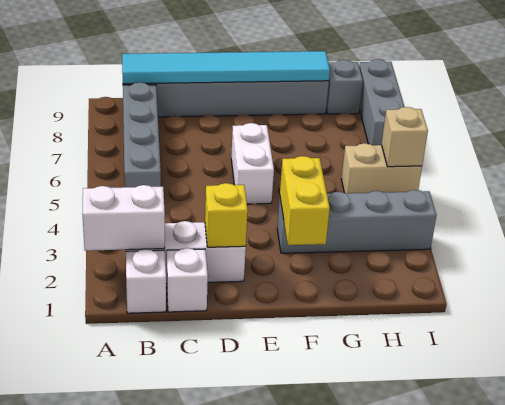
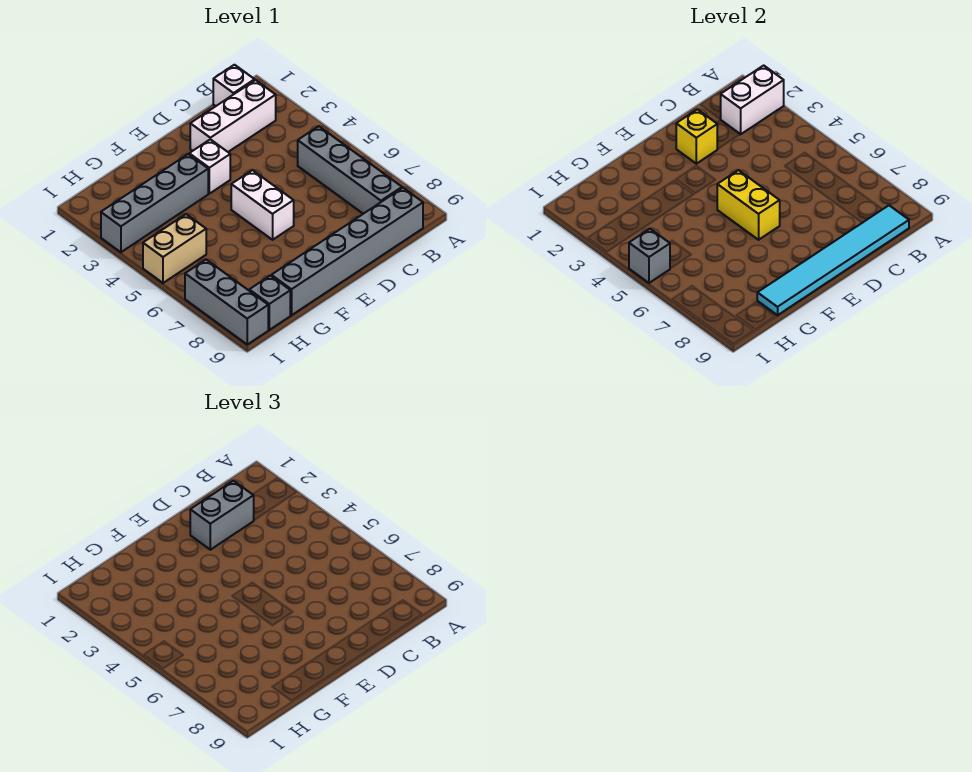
white 1x1 brick [167,248,208,312] -> white 1x1 brick moved to [189,139,230,194]
none -> grey 1x2 brick [190,481,254,550]
yellow 1x2 brick [280,156,330,245] -> yellow 1x2 brick moved to [717,170,780,240]
tan 1x1 brick [382,107,428,167] -> grey 1x1 brick [629,229,670,283]

